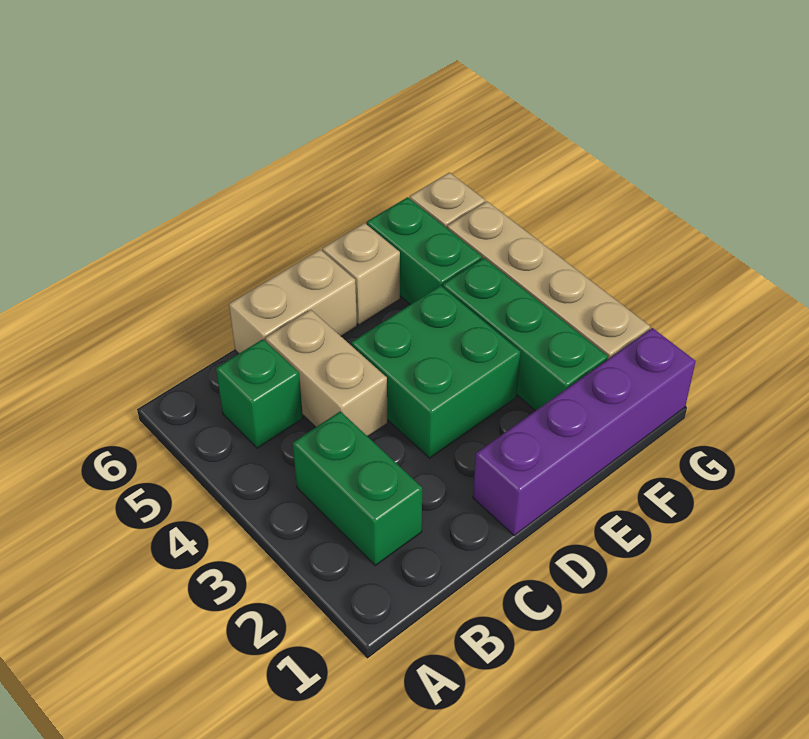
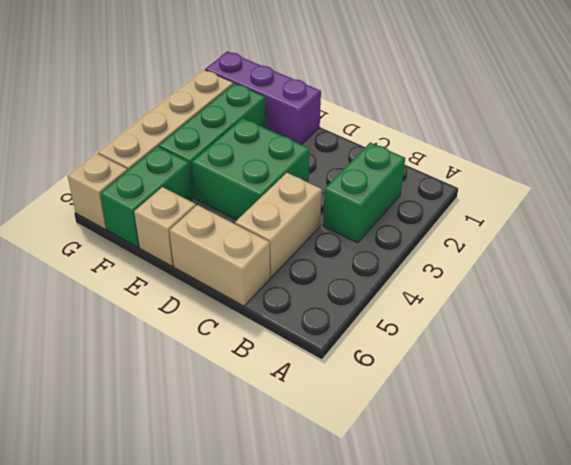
green 1x1 brick [216,339,303,448] -> none
purple 1x4 brick [473,328,696,535] -> purple 1x3 brick [205,51,321,145]

